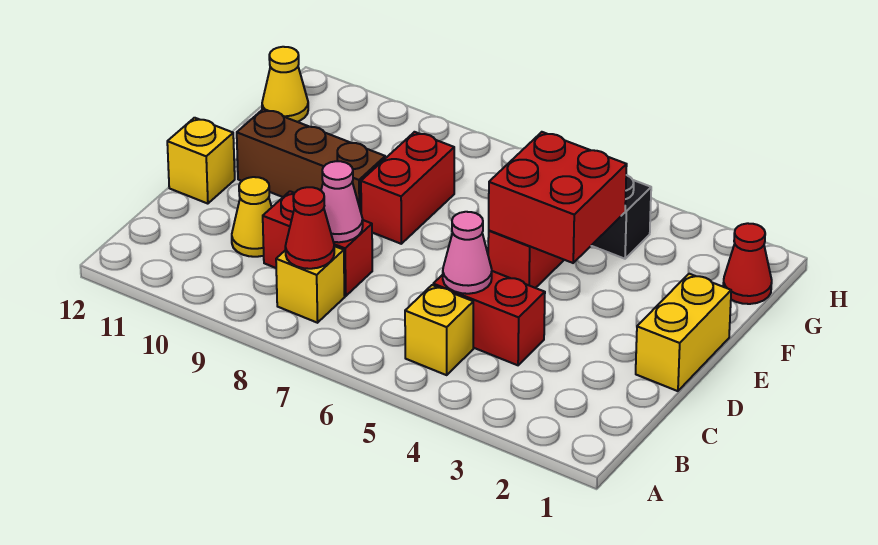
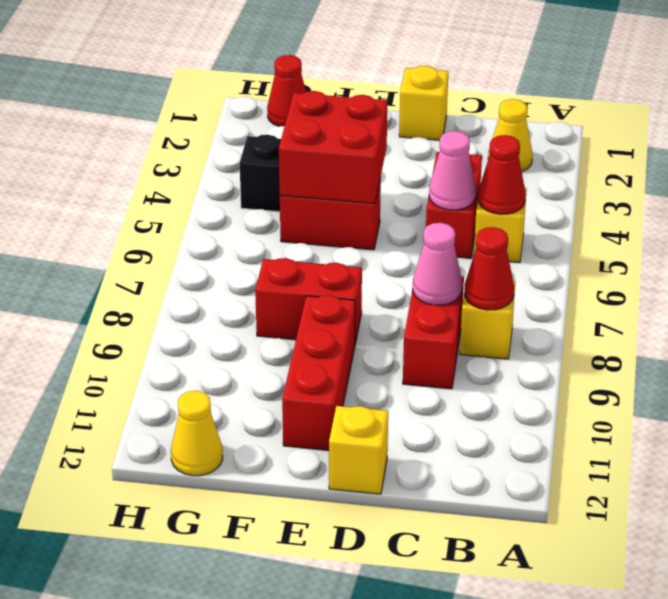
none -> red 1x1 cone [478,135,526,214]
yellow 1x1 cone [232,177,272,257] -> yellow 1x1 cone moved to [488,99,533,172]
yellow 1x2 brick [636,274,731,391] -> yellow 1x1 brick [399,66,448,140]
brown 1x3 brick [237,109,385,211] -> red 1x3 brick [282,295,355,450]

